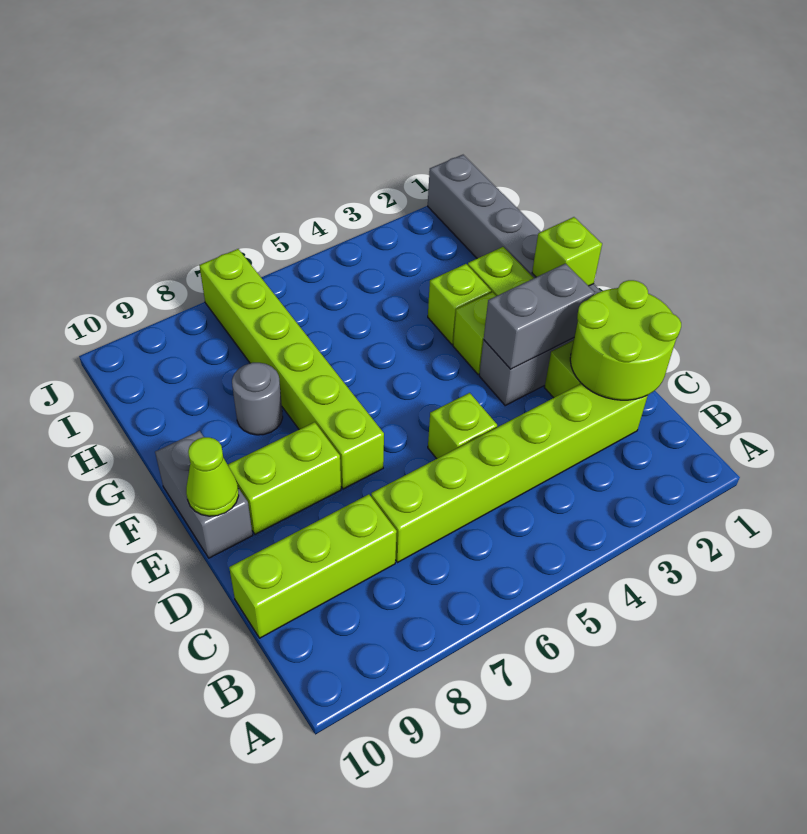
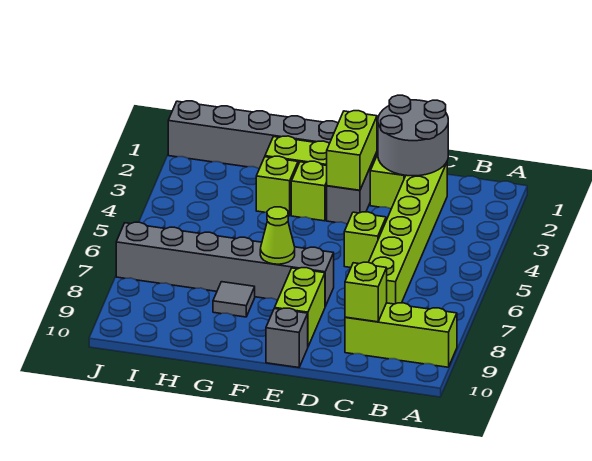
lime 2x2 round brick [570,280,681,400] -> grey 2x2 round brick [378,95,448,176]
lime 1x3 brick [229,494,397,638] -> lime 1x3 brick turned to [345,303,457,367]
grey 1x2 brick [484,263,594,369] -> lime 1x2 brick [327,111,377,190]
lime 1x6 brick [199,249,384,489] -> grey 1x6 brick [116,222,334,306]
grey 1x2 brick [155,431,253,558] -> grey 1x1 brick [266,308,308,368]
lime 1x1 cone [186,437,239,516] -> lime 1x1 cone moved to [260,207,295,264]
lime 1x1 brick [532,217,602,286] -> lime 1x1 brick moved to [345,262,387,322]
grey 1x1 round brick [232,363,283,435] -> grey 1x1 tile [213,282,255,317]

